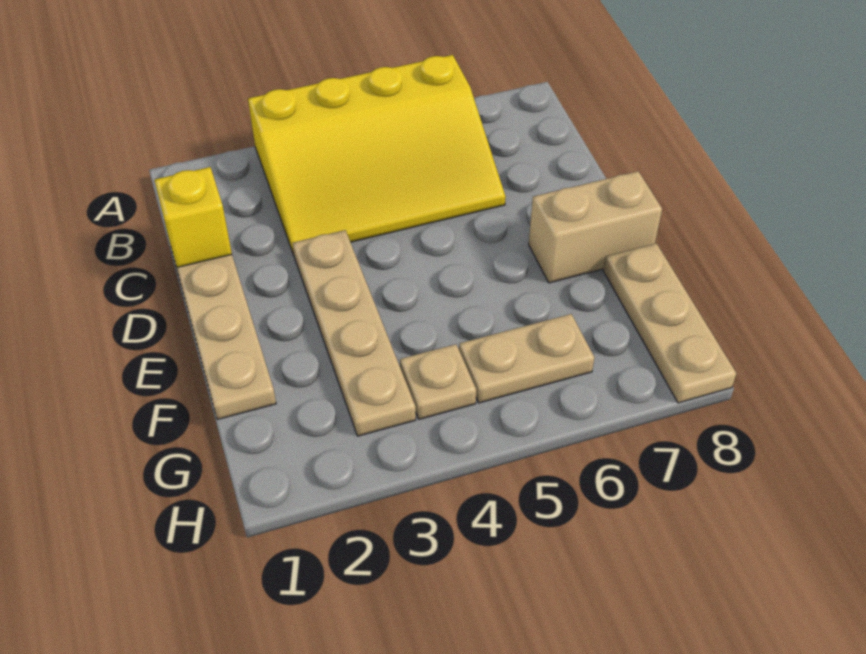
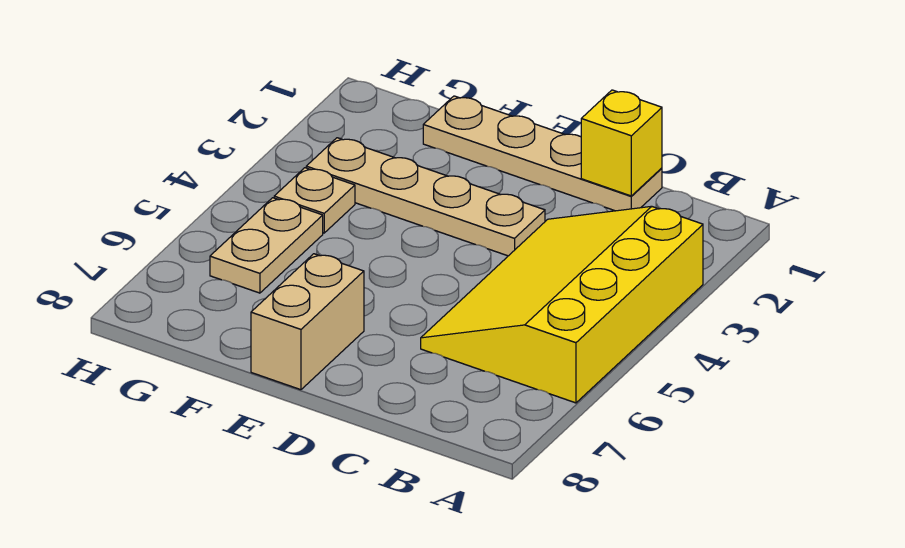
tan 1x3 plate [603,243,736,403] -> none

